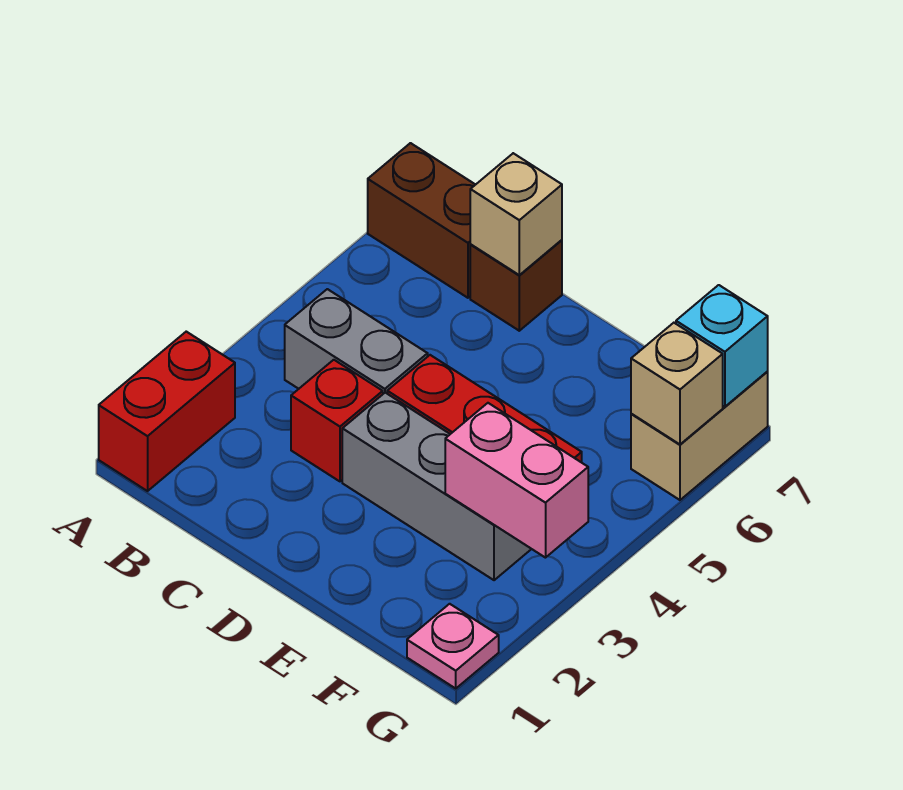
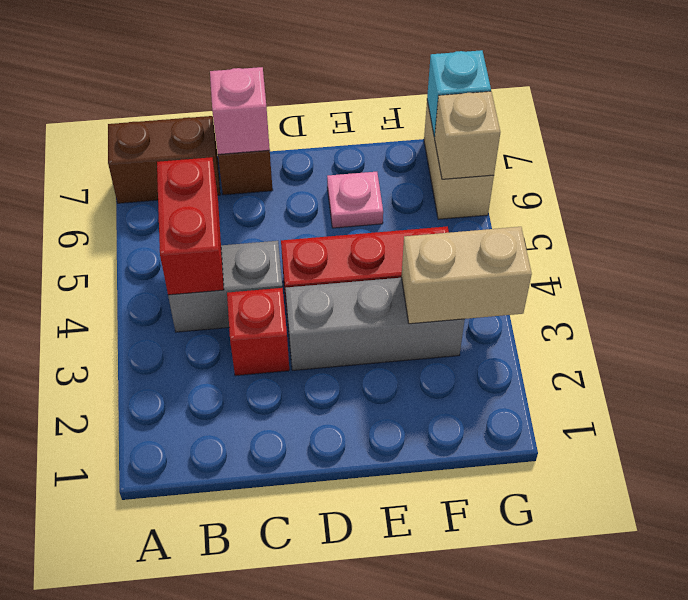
red 1x2 brick [99,332,235,491] -> red 1x2 brick moved to [157,157,224,295]
tan 1x1 brick [470,153,562,275] -> pink 1x1 brick [210,67,270,154]
pink 1x2 brick [445,403,588,558] -> tan 1x2 brick [401,227,532,324]
pink 1x1 plate [407,604,499,688] -> pink 1x1 plate moved to [327,172,383,228]

